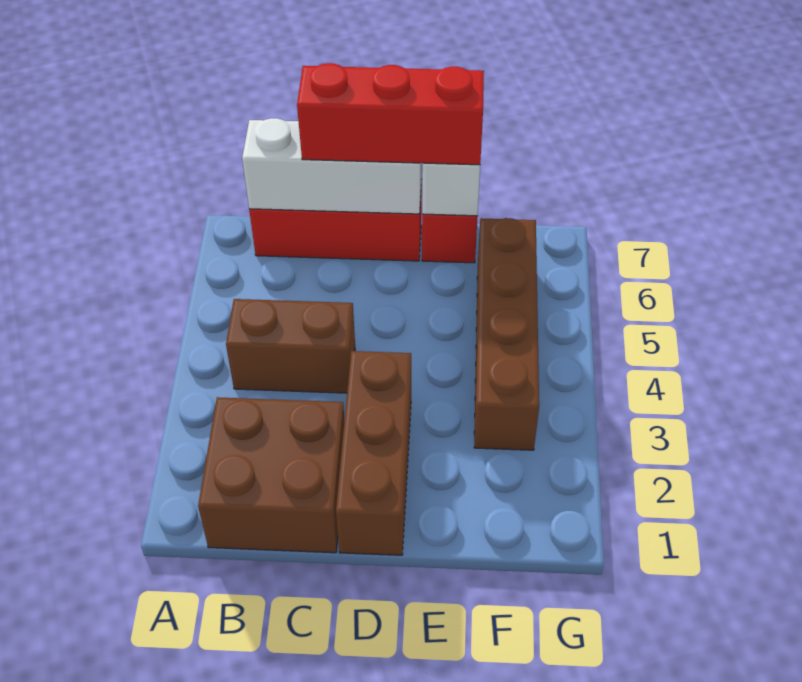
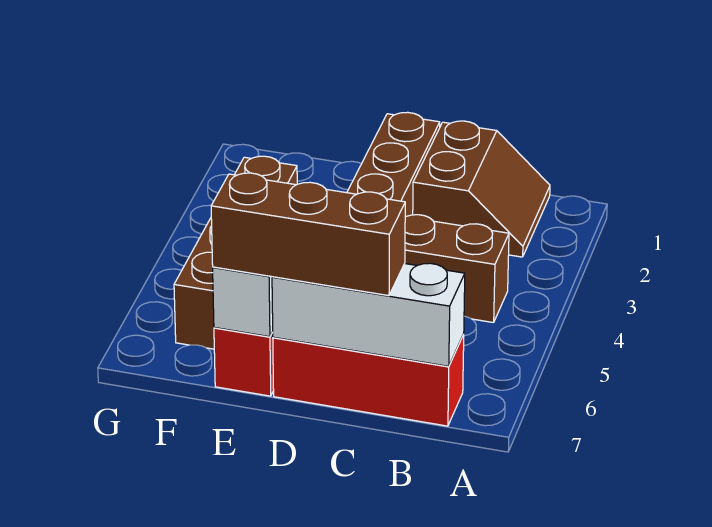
brown 2x2 brick [198,397,345,553] -> brown 2x2 slope [413,121,550,257]
red 1x3 brick [297,63,484,165] -> brown 1x3 brick [211,173,405,296]

